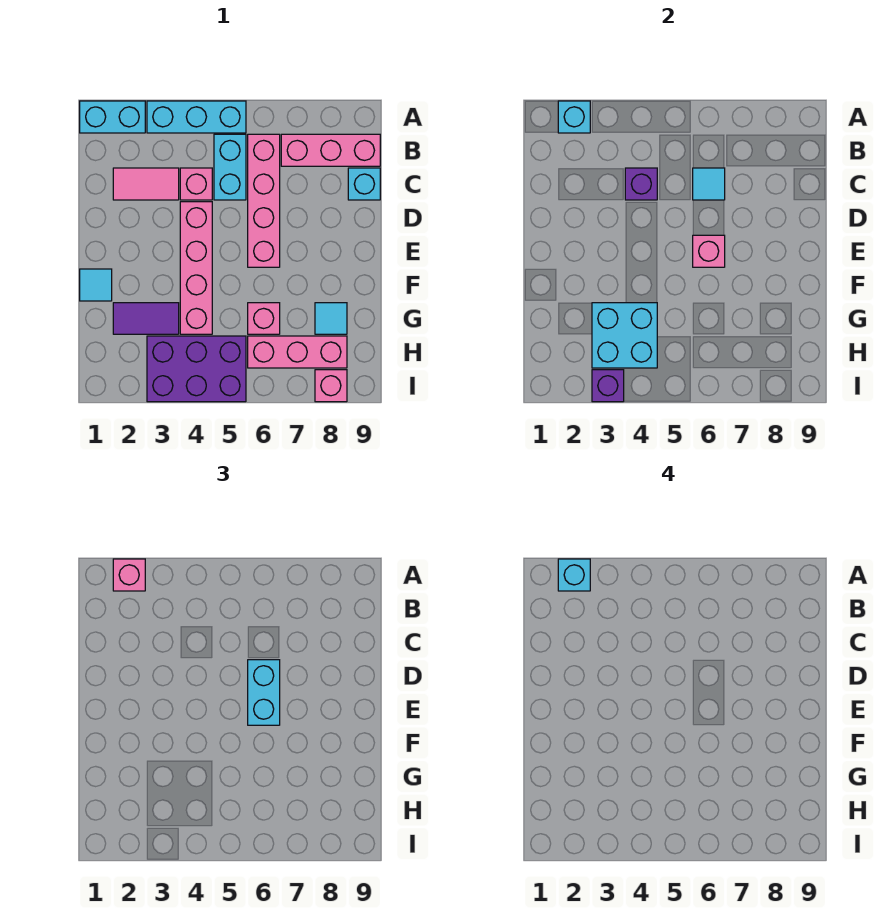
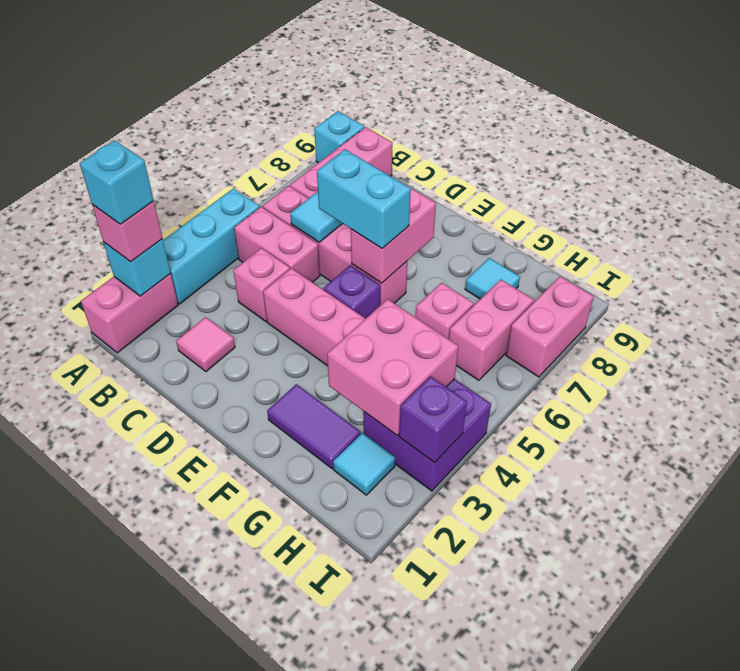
cyan 1x2 brick [80,101,145,133] -> pink 1x2 brick [81,274,178,353]
cyan 1x2 brick [214,134,246,200] -> pink 1x2 brick [234,207,320,282]
pink 1x2 tile [113,168,179,200] -> pink 1x1 tile [176,317,235,372]
purple 1x1 brick [625,168,657,200] -> purple 1x1 brick moved to [323,265,380,318]
cyan 1x1 brick [348,168,380,200] -> cyan 1x1 brick moved to [314,111,364,163]
pink 1x1 brick [693,235,725,267] -> pink 1x2 brick [351,185,436,283]
cyan 1x1 tile [80,269,112,301] -> cyan 1x1 tile moved to [333,433,395,495]
purple 1x2 tile [113,303,179,334] -> purple 1x2 tile turned to [267,384,361,469]
cyan 2x2 brick [592,303,657,368] -> pink 2x2 brick [327,299,458,435]
purple 2x3 brick [147,336,246,402] -> purple 2x2 brick [363,379,491,491]
pink 1x3 brick [248,336,347,368] -> pink 1x2 brick [449,280,534,380]
pink 1x1 brick [315,370,347,402] -> pink 1x2 brick [506,276,594,377]

